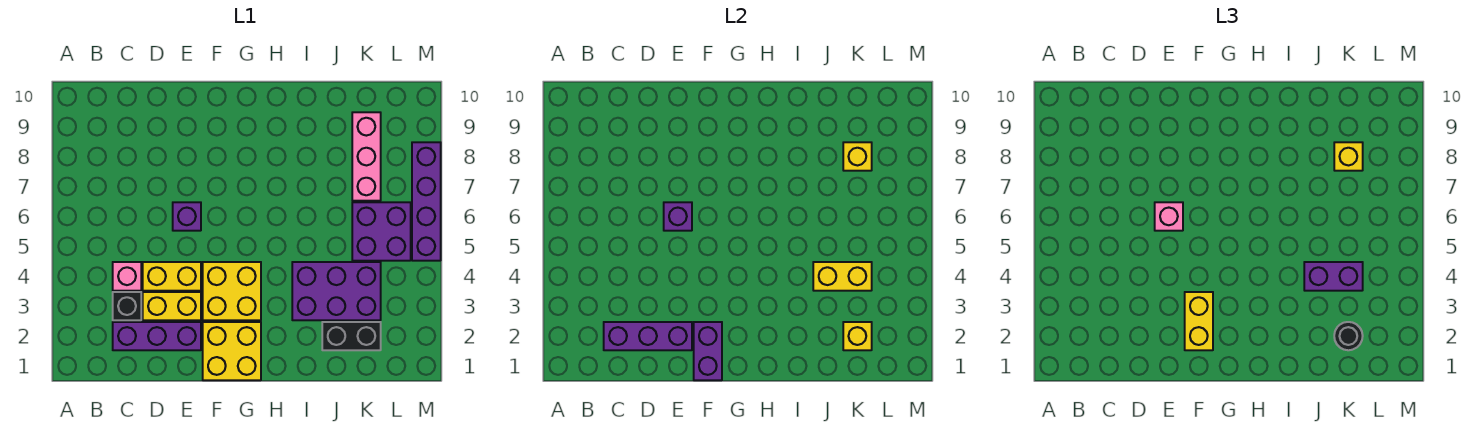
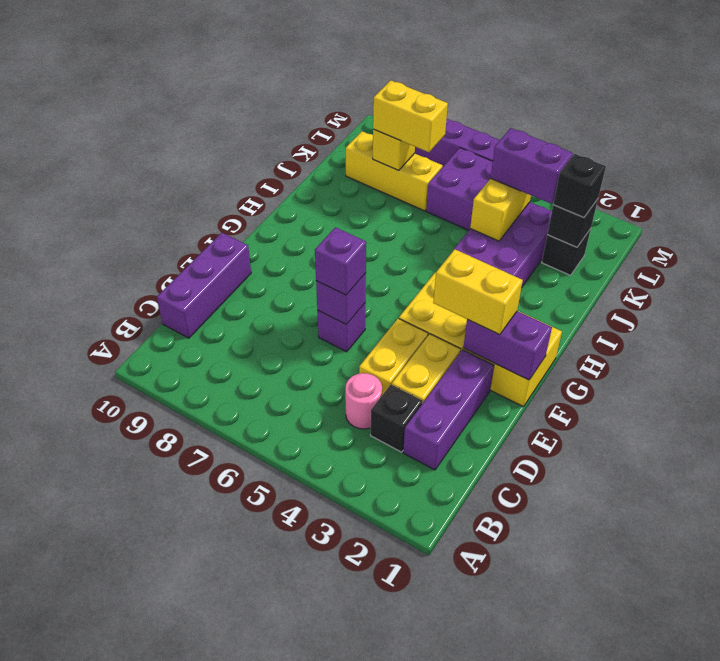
purple 1x3 brick [604,322,692,350] -> purple 1x3 brick moved to [157,233,251,338]
pink 1x1 brick [113,262,141,291] -> pink 1x1 round brick [345,373,382,429]
pink 1x1 brick [1155,202,1183,231] -> purple 1x1 brick [315,227,366,295]
black 1x2 brick [322,322,381,350] -> black 1x1 brick [542,229,591,275]
purple 1x2 brick [1304,262,1363,291] -> purple 1x2 brick turned to [491,128,573,204]
yellow 1x1 brick [843,322,872,350] -> black 1x1 brick [547,199,598,247]
black 1x1 round brick [1334,322,1363,350] -> black 1x1 brick [553,154,606,217]
pink 1x3 brick [352,112,381,201] -> yellow 1x3 brick [346,131,443,211]
yellow 1x1 brick [1334,142,1363,171] -> yellow 1x2 brick [373,80,448,152]

